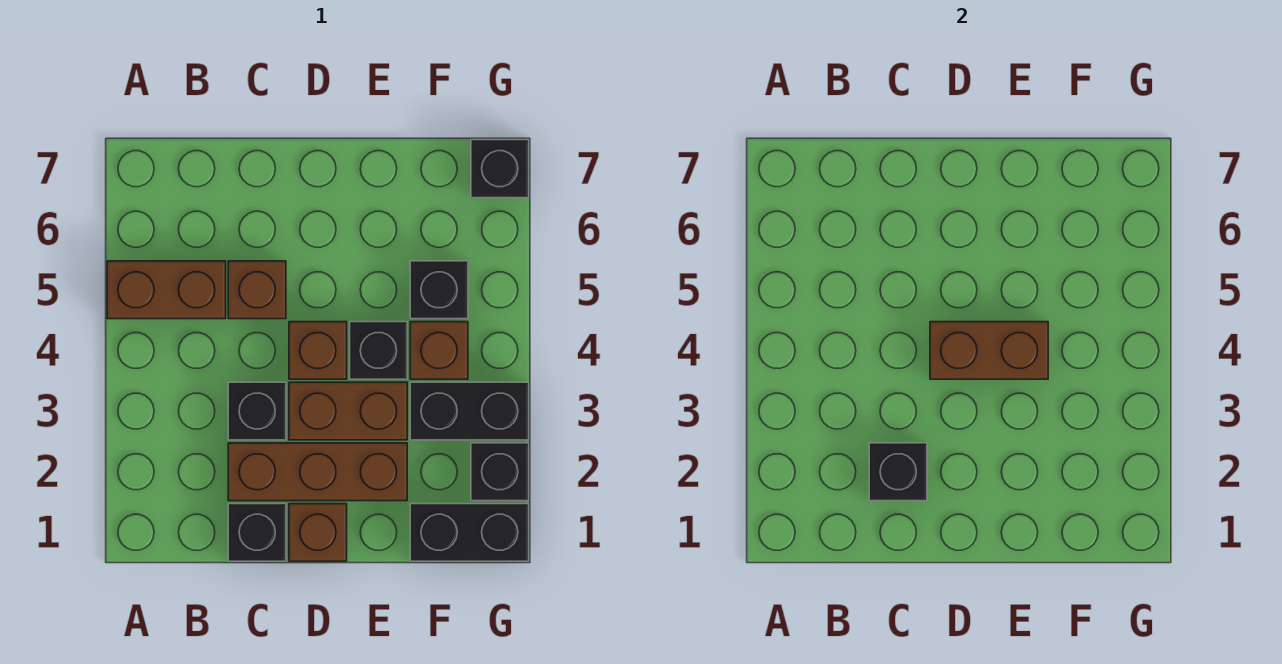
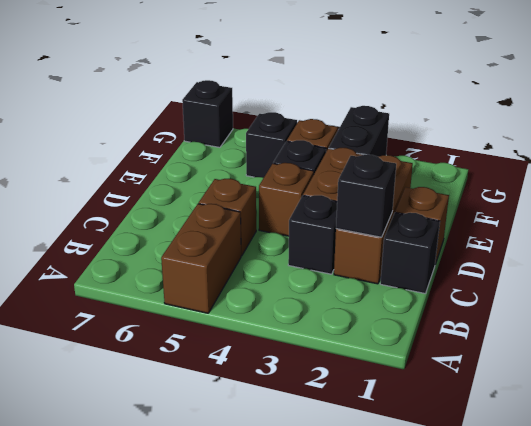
brown 1x2 brick [930,322,1048,379] -> none
black 1x2 brick [410,504,529,561] -> none
black 1x1 brick [471,443,529,501] -> none

